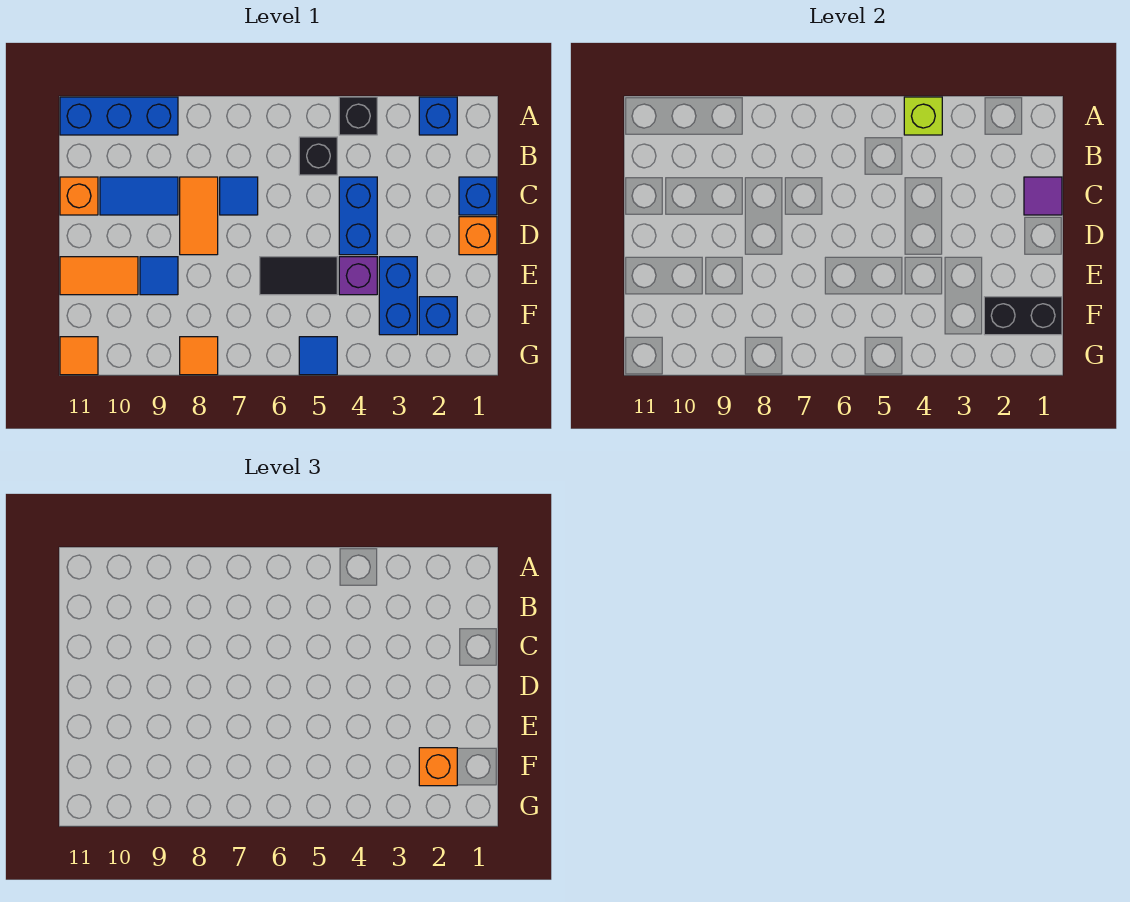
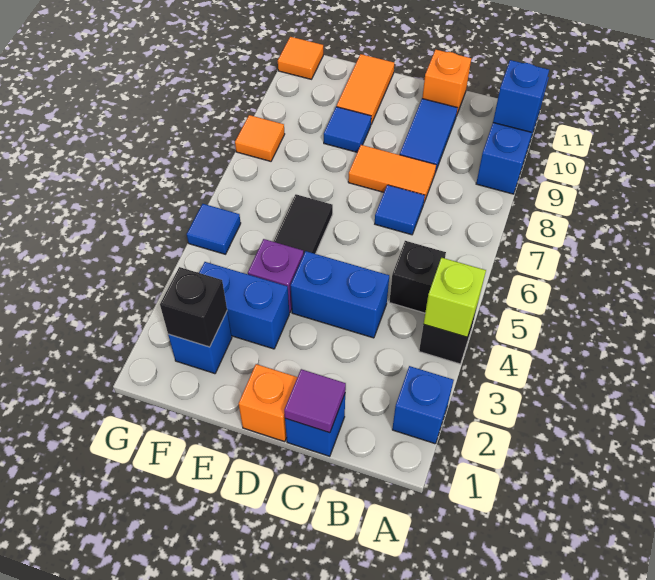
none -> blue 1x1 brick [493,60,549,132]
black 1x2 brick [984,297,1062,335] -> black 1x1 brick [160,267,227,347]
orange 1x1 brick [419,748,457,786] -> none

